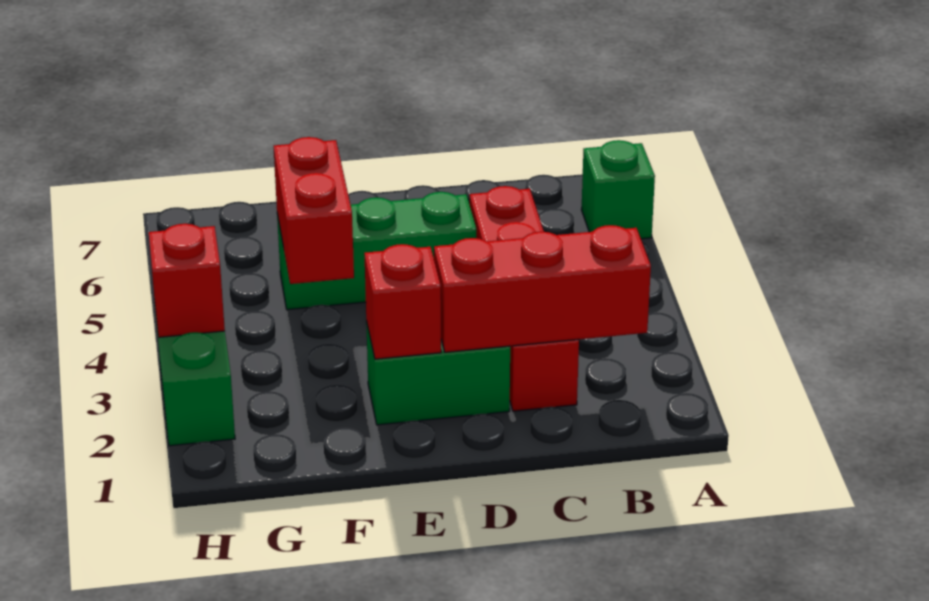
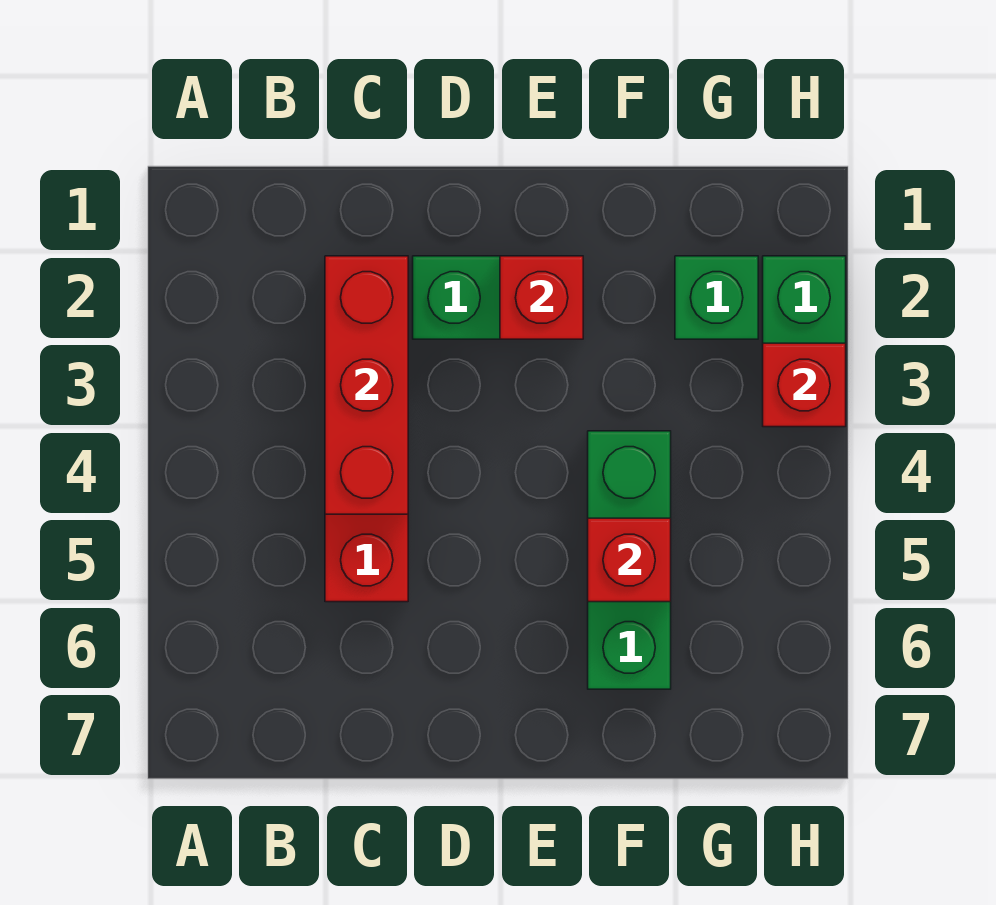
green 1x1 brick [581,140,655,239] -> green 1x1 brick moved to [675,256,758,339]
red 1x3 brick [434,225,651,352] -> red 1x3 brick turned to [325,256,408,514]
green 1x3 brick [277,192,476,310] -> green 1x3 brick turned to [588,431,671,689]
red 1x2 brick [274,137,354,284] -> red 1x1 brick [588,518,671,602]

